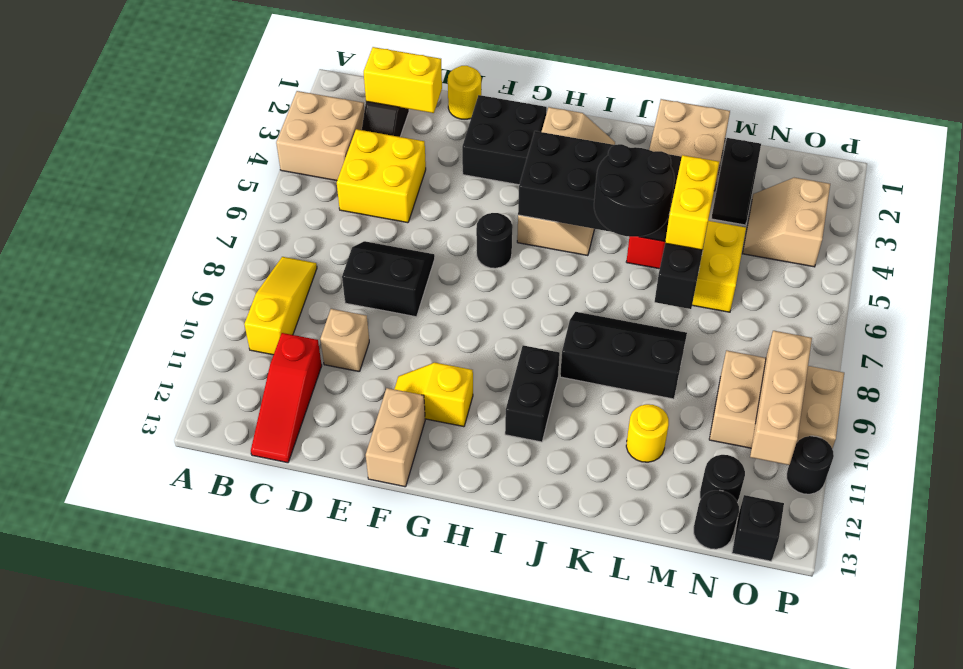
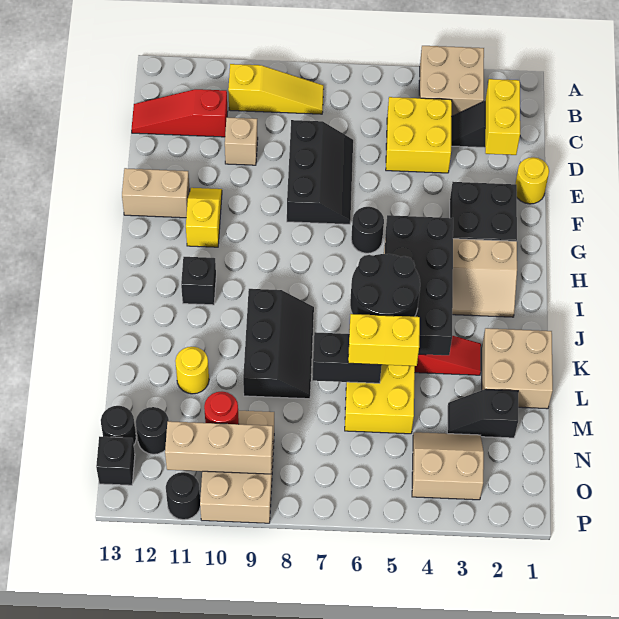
black 2x2 slope [342,241,435,317] -> black 2x3 slope [287,120,353,224]
black 1x2 brick [505,345,560,442] -> black 1x1 brick [181,257,216,305]
none -> red 1x1 round brick [204,392,239,424]

